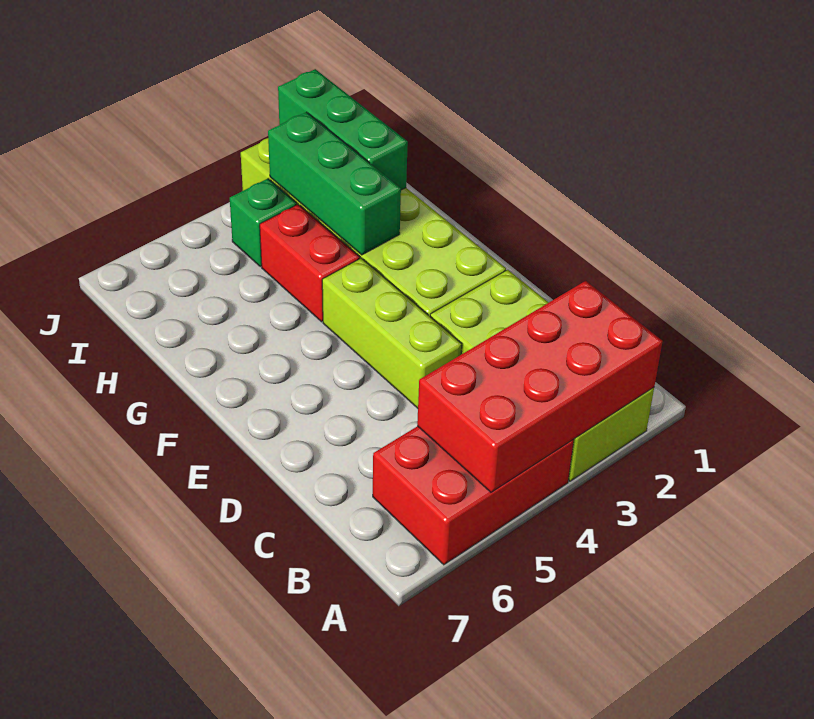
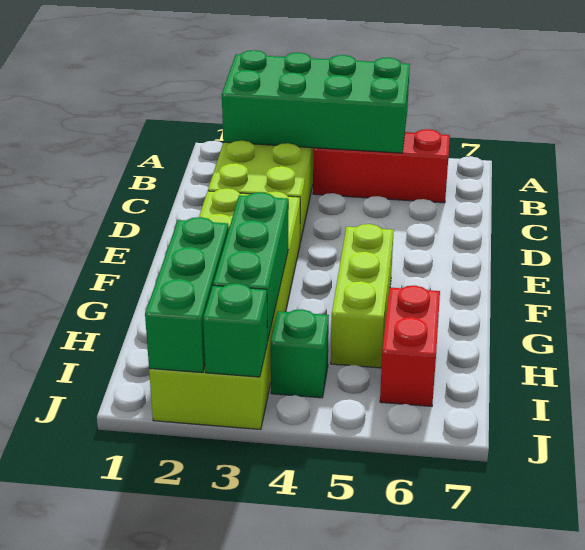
red 2x4 brick [417,281,663,492] -> green 2x4 brick [222,50,410,153]
red 2x3 brick [373,426,574,565] -> red 1x3 brick [313,129,450,203]
lime 1x3 brick [322,258,462,408] -> lime 1x3 brick moved to [331,224,394,368]
red 1x2 brick [260,204,360,322] -> red 1x2 brick moved to [380,286,440,406]
none -> green 1x1 brick [203,283,267,377]

